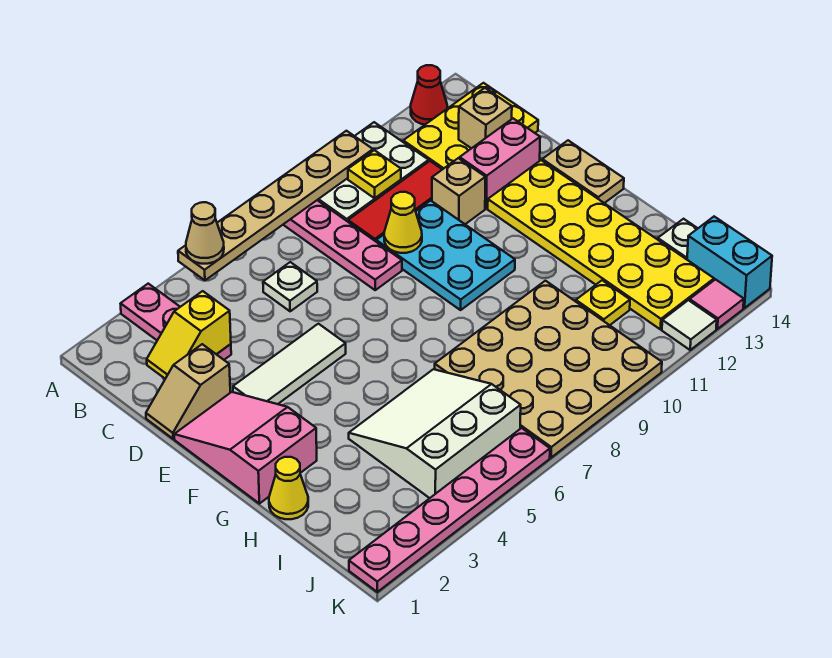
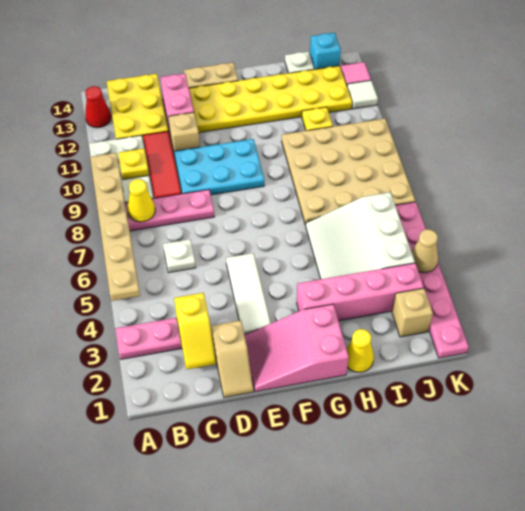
tan 1x1 cone [186,202,224,264] -> tan 1x1 cone moved to [411,229,438,273]
tan 1x1 brick [459,88,512,148] -> tan 1x1 brick moved to [392,288,433,337]
yellow 1x1 cone [384,192,422,253] -> yellow 1x1 cone moved to [128,179,155,222]
none -> pink 1x4 brick [297,263,424,321]
cyan 1x2 brick [687,217,772,308] -> cyan 1x1 brick [310,33,341,69]

